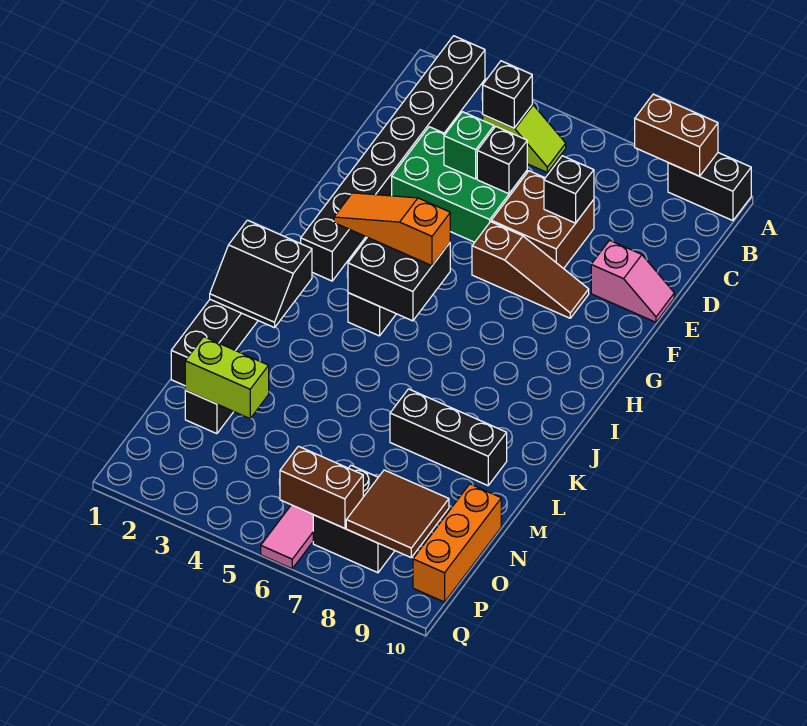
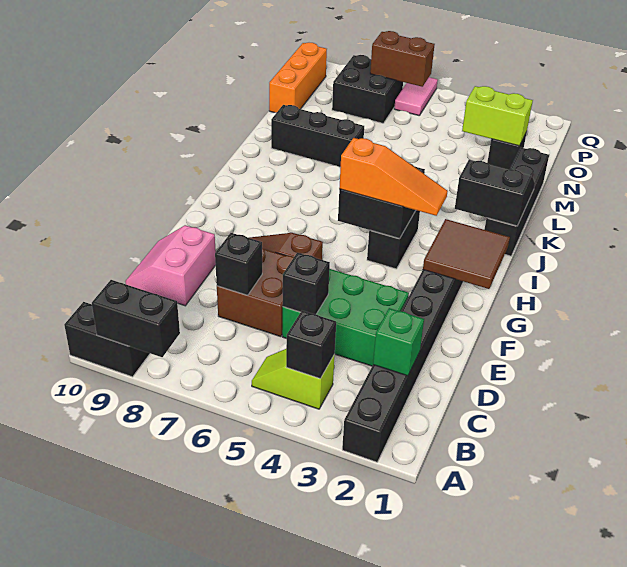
brown 1x2 brick [635,94,718,176] -> black 1x2 brick [92,280,180,357]
green 1x1 brick [444,112,494,179] -> green 1x1 brick moved to [373,308,424,376]
pink 1x2 slope [591,240,674,322] -> pink 2x2 slope [125,225,216,306]
brown 2x2 tile [346,470,449,557] -> brown 2x2 tile moved to [423,219,510,289]

